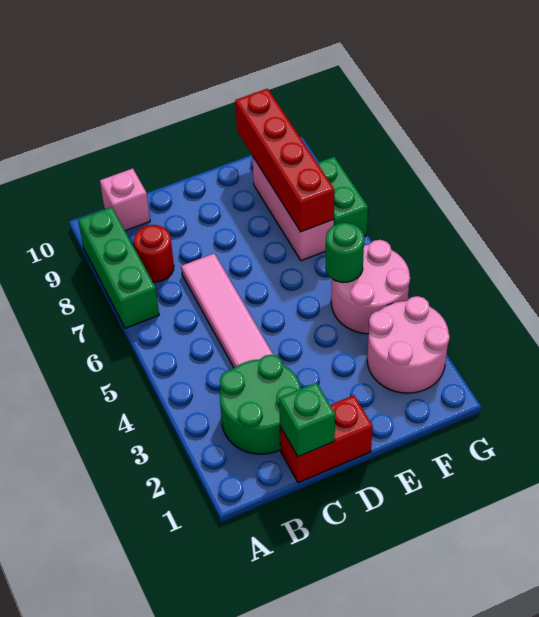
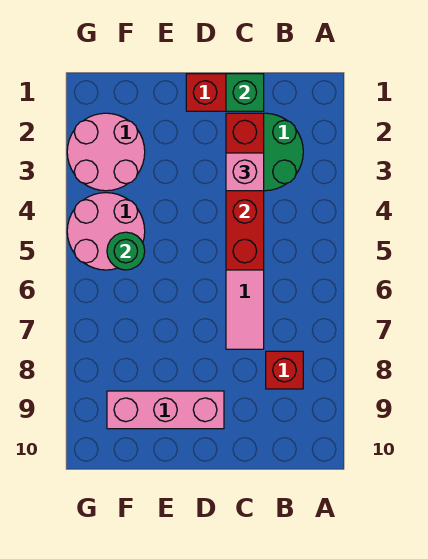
green 1x3 brick [78,207,159,328] -> none
red 1x1 round brick [134,225,174,282] -> red 1x1 brick [266,351,303,389]
pink 1x1 brick [100,168,150,231] -> pink 1x1 brick moved to [226,153,264,191]
pink 1x3 brick [252,156,334,261] -> pink 1x3 brick turned to [107,391,224,429]
red 1x4 brick [235,89,334,232] -> red 1x4 brick moved to [226,113,264,270]
green 1x2 brick [317,157,368,236] -> none

